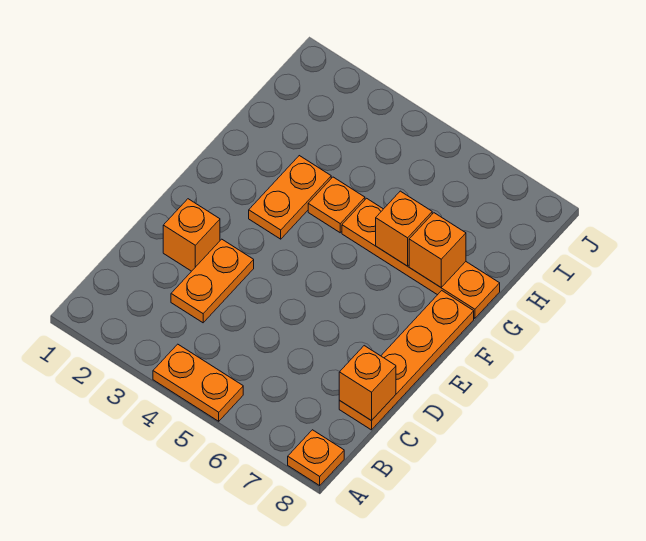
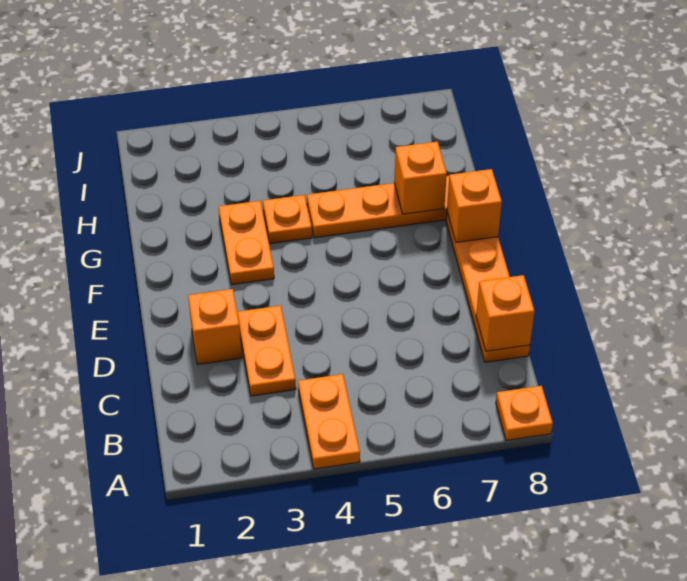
orange 1x2 plate [153,344,243,421] -> orange 1x2 plate turned to [298,374,360,469]
orange 1x1 brick [376,191,432,266] -> orange 1x1 brick moved to [447,169,502,242]

